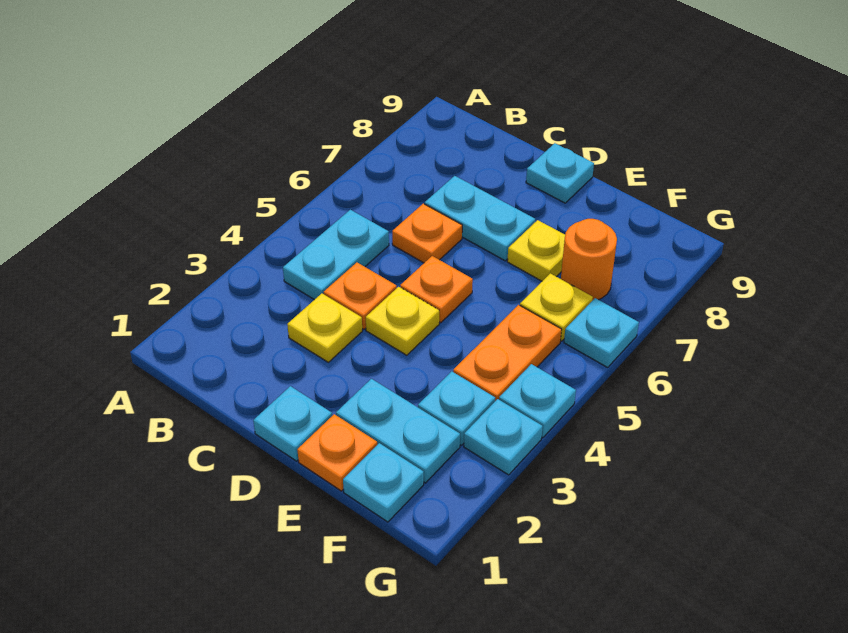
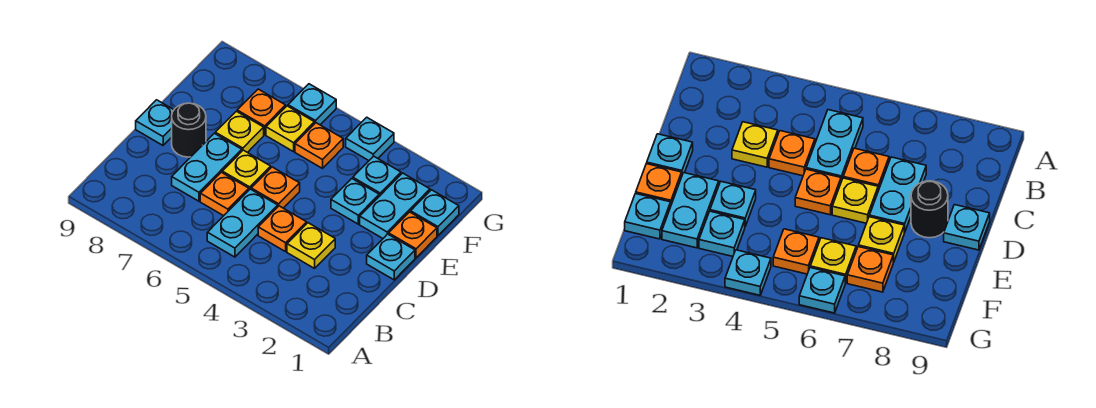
cyan 1x2 plate [283,210,389,300] -> cyan 1x2 plate turned to [207,189,278,257]
yellow 1x1 plate [366,287,439,355] -> yellow 1x1 plate moved to [222,150,271,190]
none -> black 1x1 round brick [172,103,206,157]
orange 1x2 plate [453,305,562,401] -> orange 1x1 plate [295,123,343,168]
orange 1x1 round brick [561,219,617,301] -> orange 1x1 plate [237,89,286,135]
cyan 1x1 plate [464,399,543,475] -> cyan 1x1 plate moved to [331,179,379,224]

